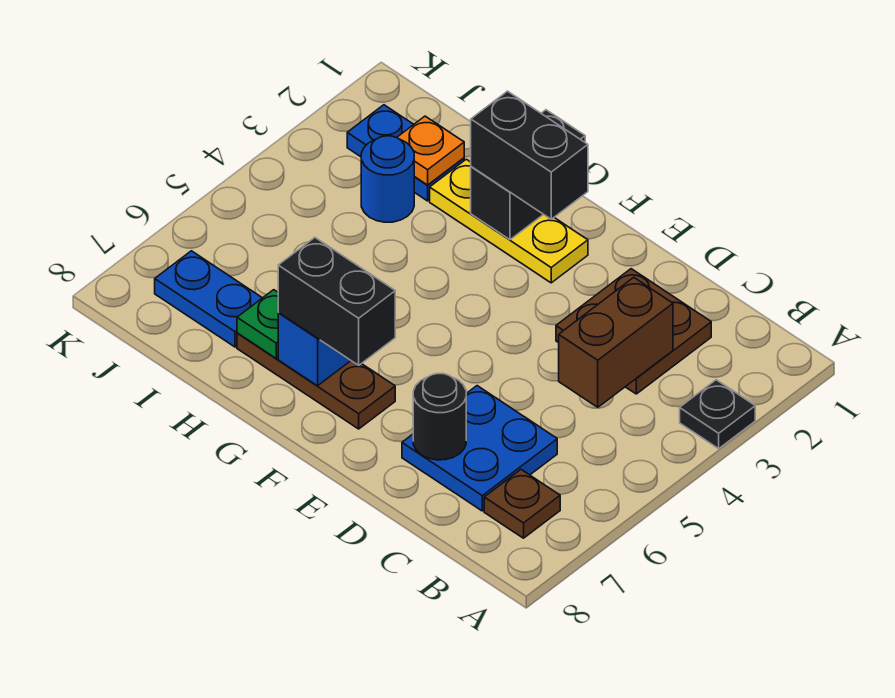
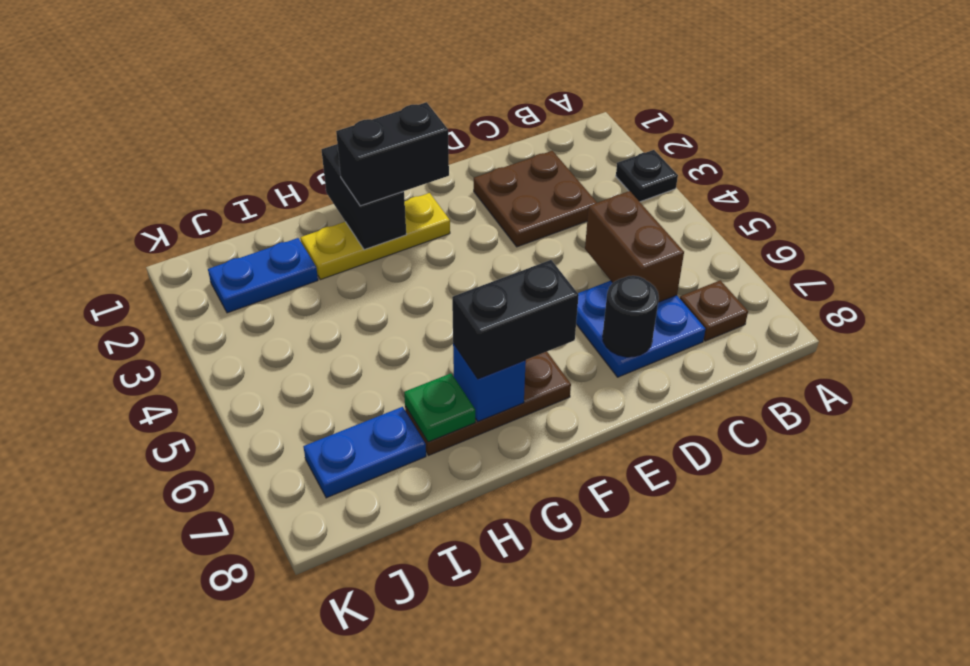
brown 1x2 brick [559,278,673,407] -> brown 1x2 brick moved to [585,191,684,302]
orange 1x1 plate [397,116,464,185] -> none
blue 1x1 round brick [361,136,414,222] -> none

